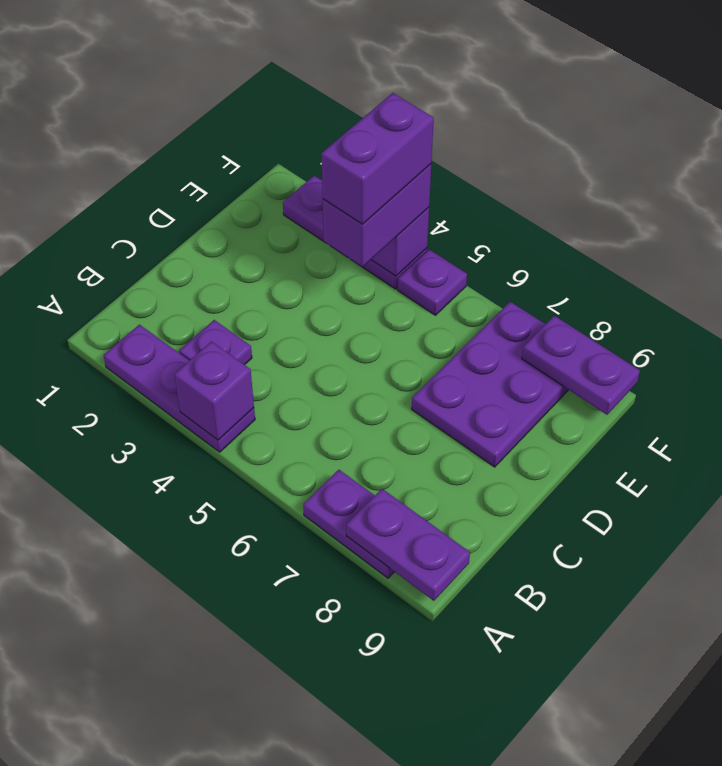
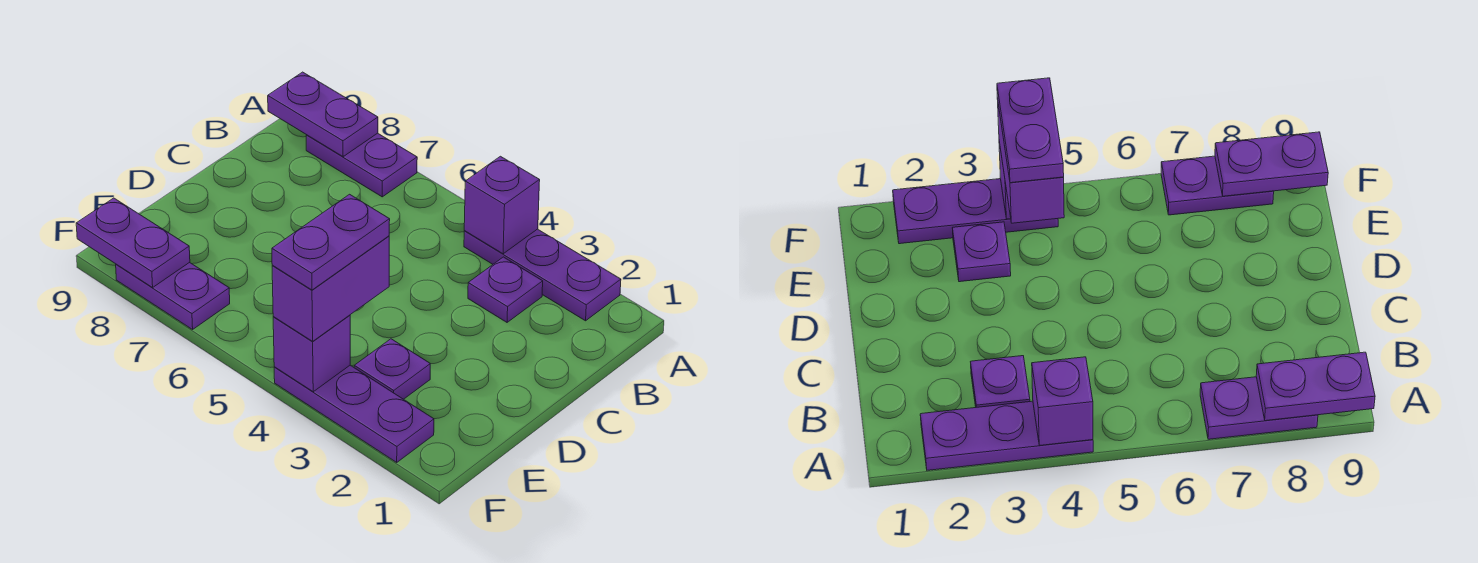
purple 2x3 plate [412,302,568,467] -> purple 1x2 plate [116,262,230,329]
purple 1x2 brick [321,93,434,224] -> purple 1x2 plate [272,194,390,290]
purple 1x1 plate [398,250,467,315] -> purple 1x1 plate moved to [354,339,430,399]

